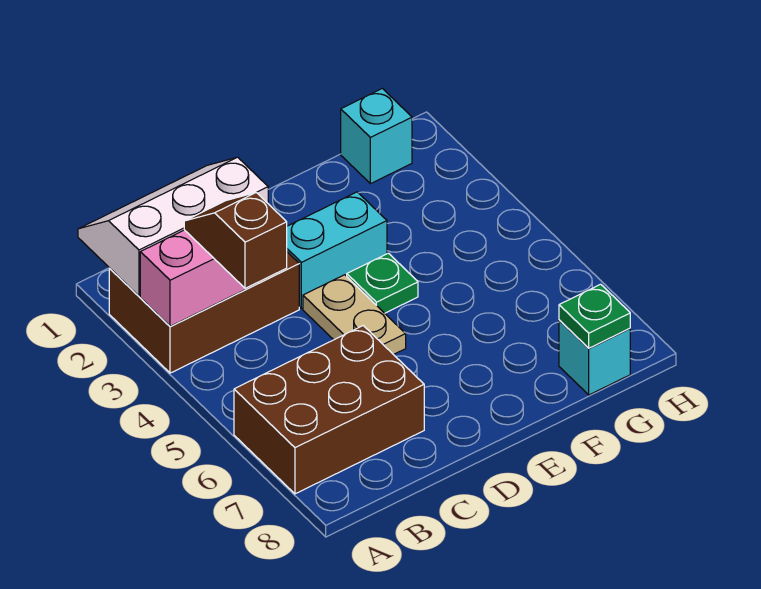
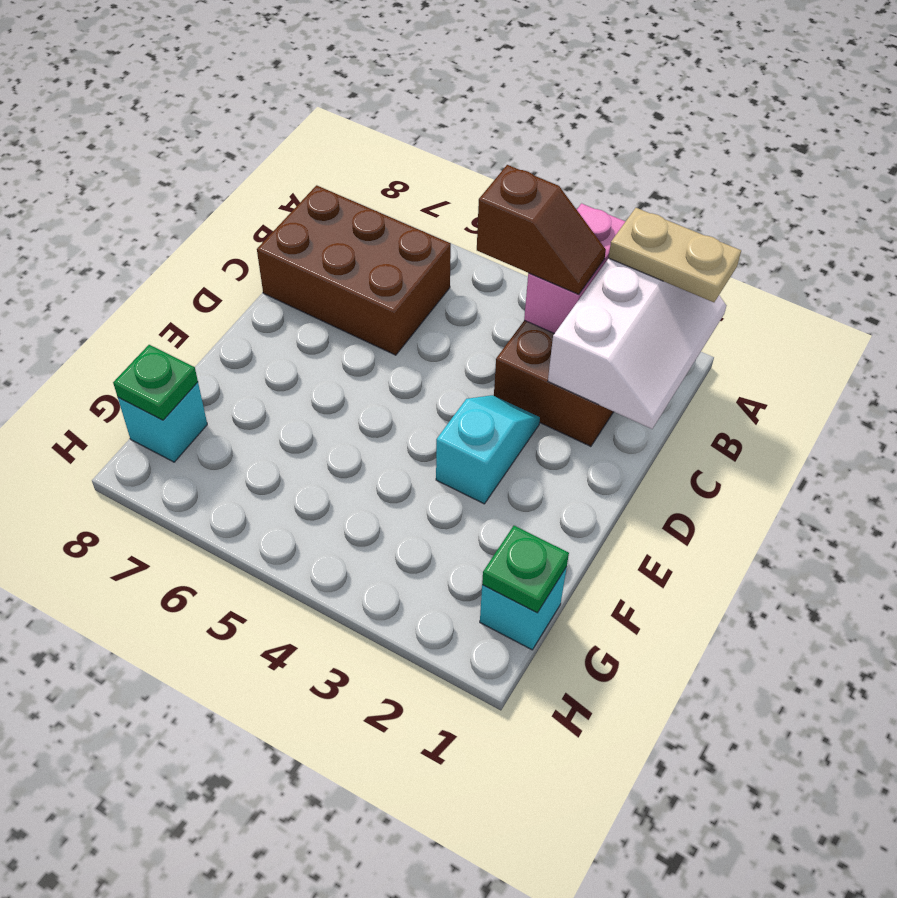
brown 2x3 brick [234,326,424,494] -> brown 2x3 brick turned to [257,185,451,355]
cyan 1x2 brick [287,192,387,309] -> cyan 1x2 slope [436,395,540,504]
tan 1x2 plate [303,275,406,355] -> tan 1x2 plate moved to [608,208,741,302]
green 1x1 plate [347,253,418,313] -> green 1x1 plate moved to [482,526,569,613]

